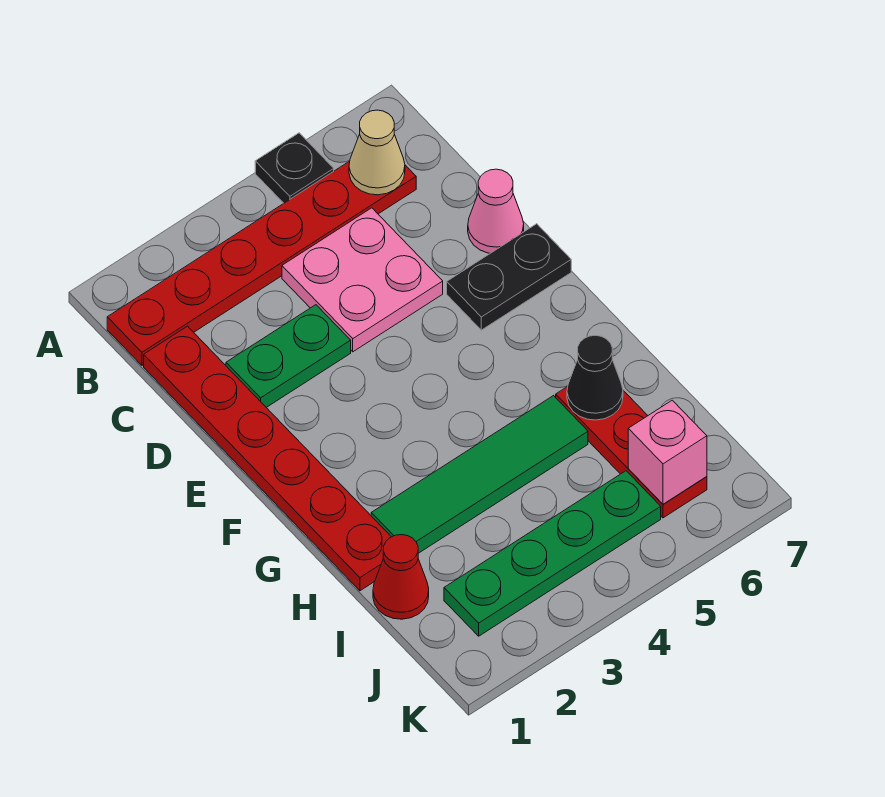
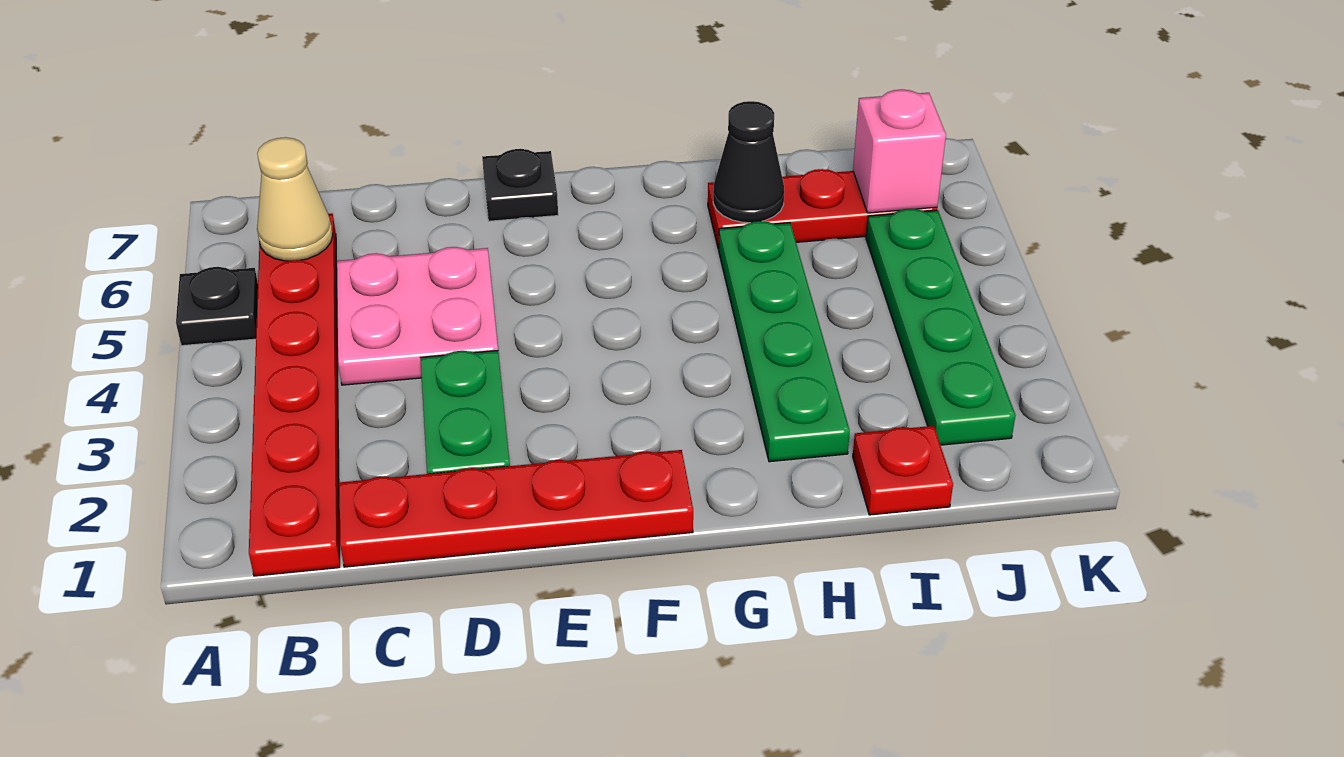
red 1x6 plate [144,326,391,591] -> red 1x4 plate [339,450,693,567]
pink 1x1 cone [468,169,524,253] -> none
black 1x2 plate [447,224,571,330] -> black 1x1 plate [482,149,558,221]
green 1x4 tile [371,396,588,553] -> green 1x4 plate [719,221,850,462]
red 1x1 cone [373,535,429,619] -> red 1x1 plate [853,426,953,515]

